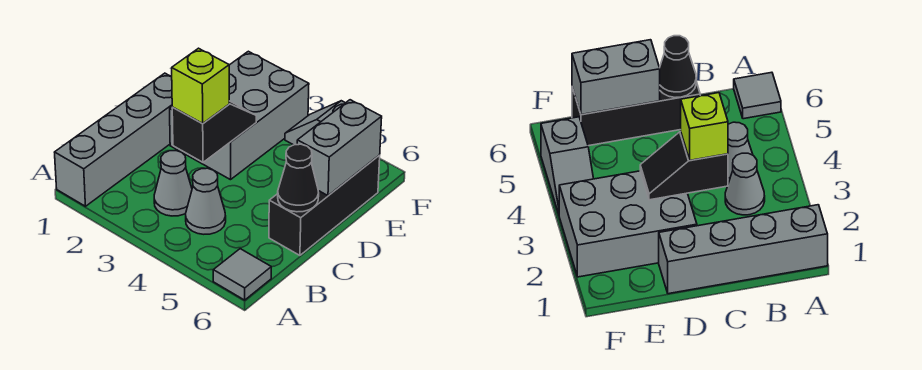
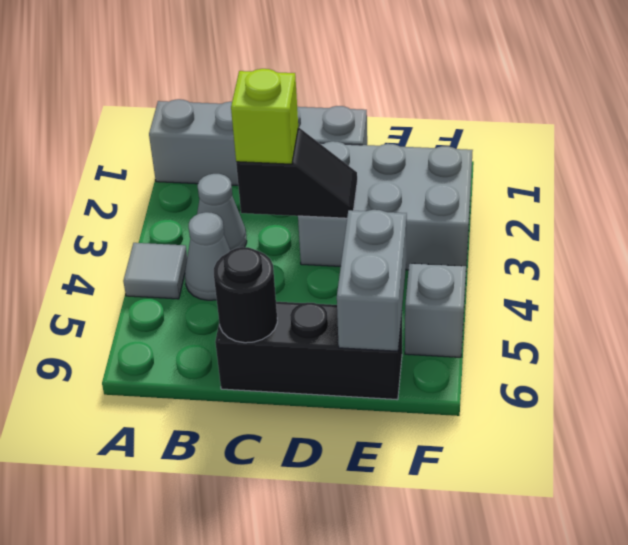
grey 1x1 tile [213,249,271,300] -> grey 1x1 tile moved to [123,243,187,299]
black 1x1 cone [278,144,319,212] -> black 1x1 round brick [214,247,277,343]
grey 1x2 brick [297,100,382,196] -> grey 1x2 brick turned to [337,210,407,351]

